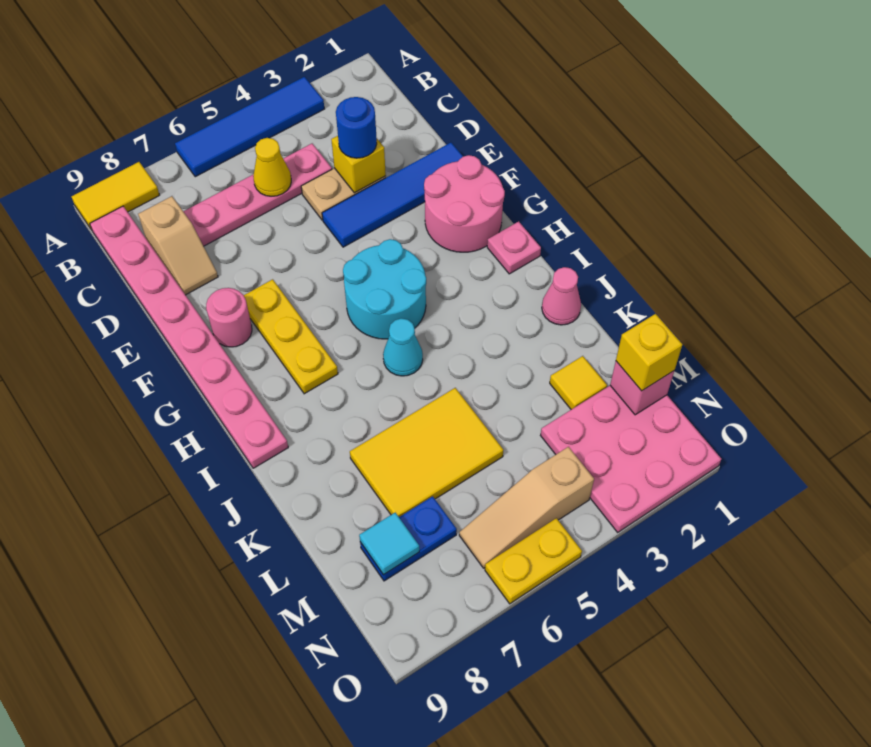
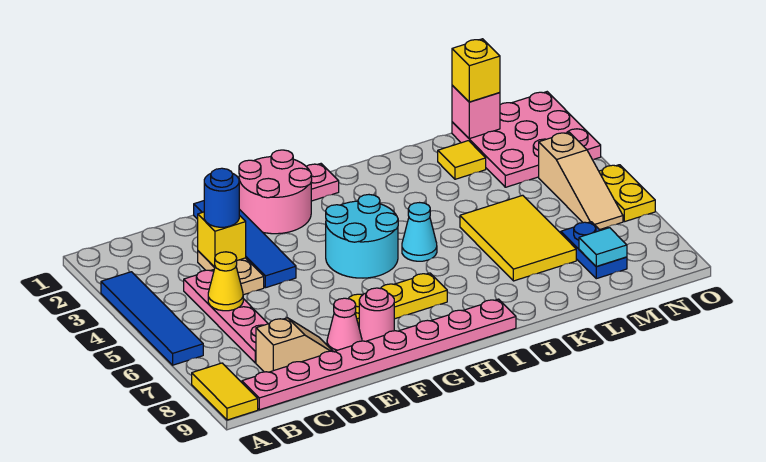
pink 1x1 cone [542,267,581,325] -> pink 1x1 cone moved to [327,298,362,352]

